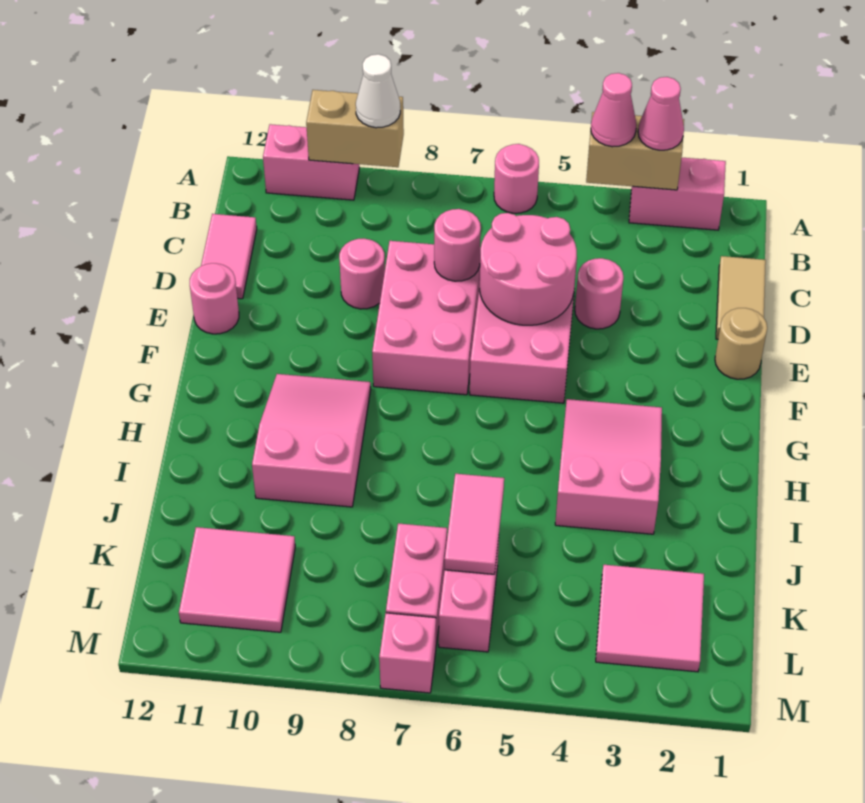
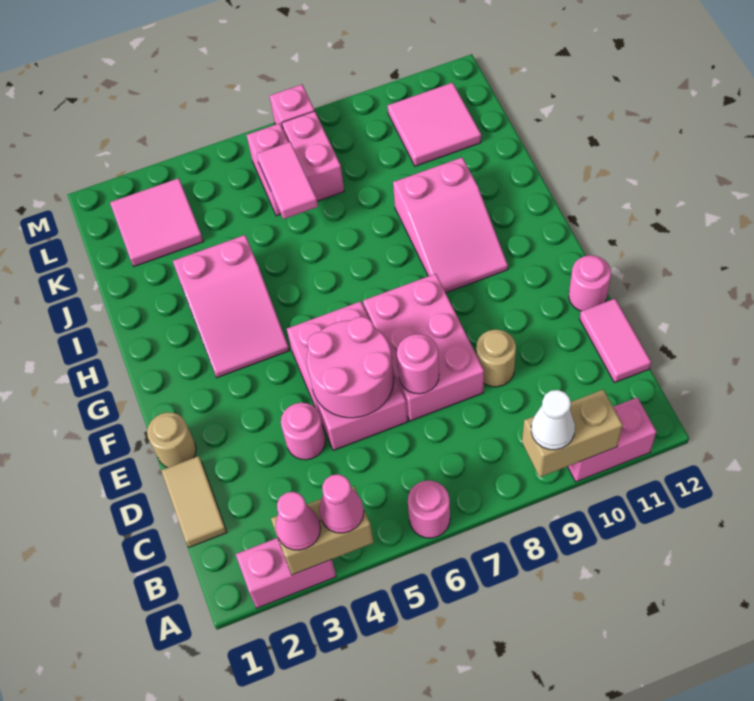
pink 1x1 round brick [339,238,385,309] -> tan 1x1 round brick [476,330,516,387]

